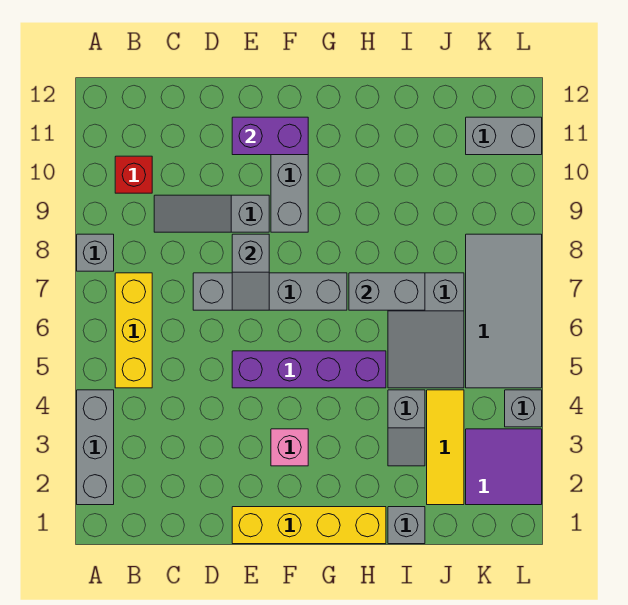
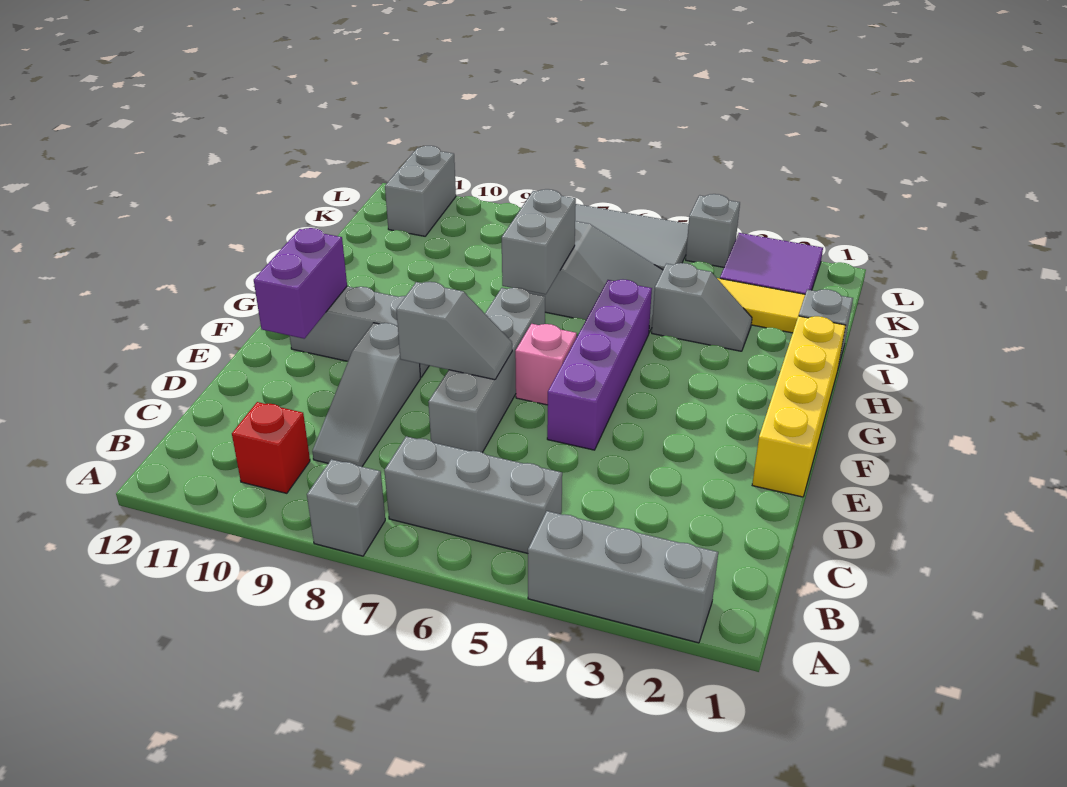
yellow 1x3 brick [115,273,152,388] -> grey 1x3 brick [384,436,562,553]
pink 1x1 brick [271,429,308,466] -> pink 1x1 brick moved to [515,324,577,405]

